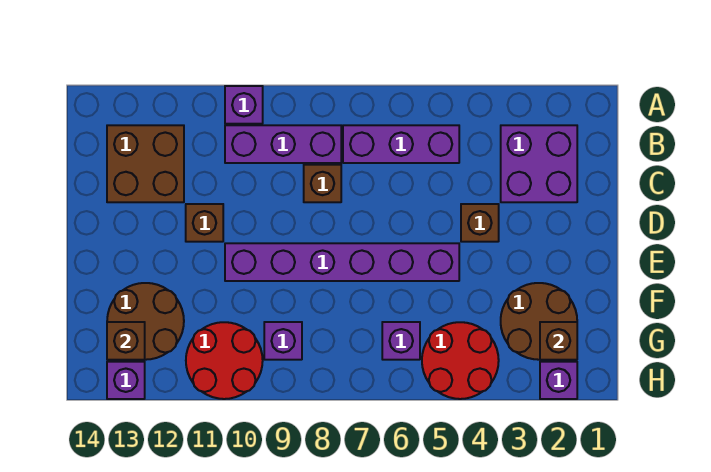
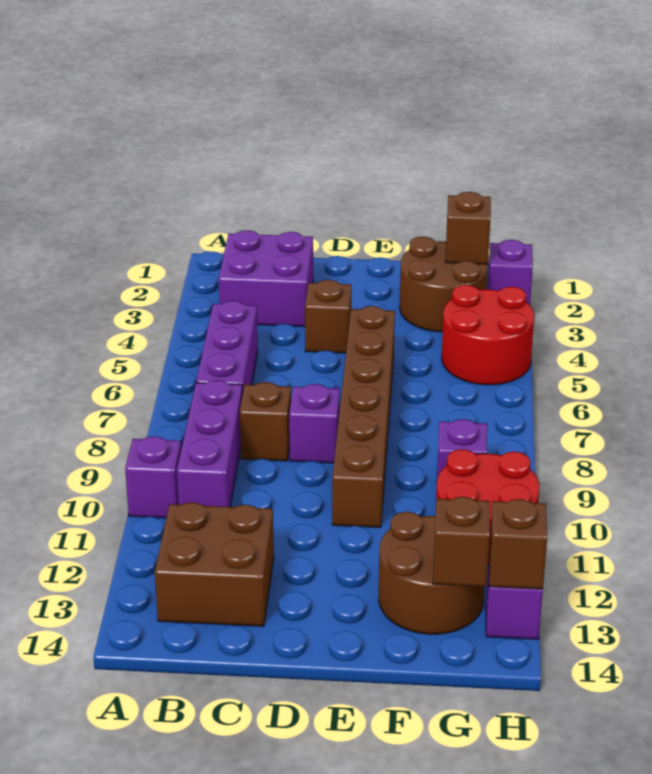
brown 1x1 brick [186,204,223,242] -> brown 1x1 brick moved to [489,499,547,589]
purple 1x6 brick [225,243,459,281] -> brown 1x6 brick [332,306,395,527]
purple 1x1 brick [382,322,420,360] -> purple 1x1 brick moved to [289,384,340,463]

